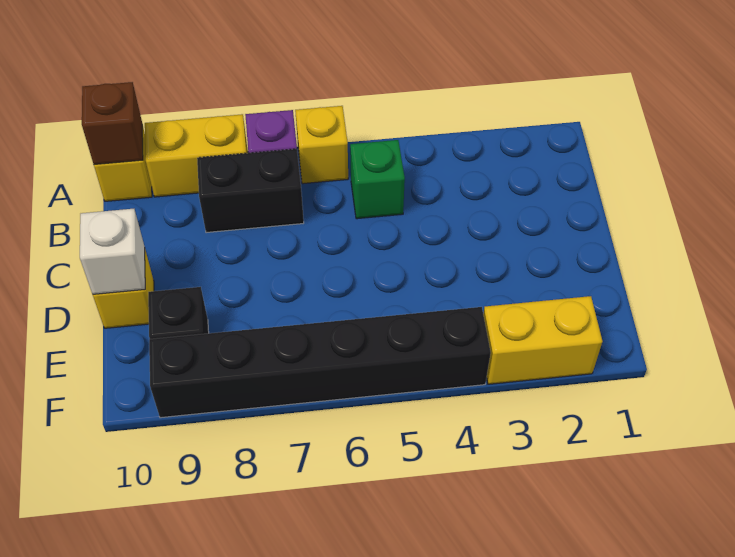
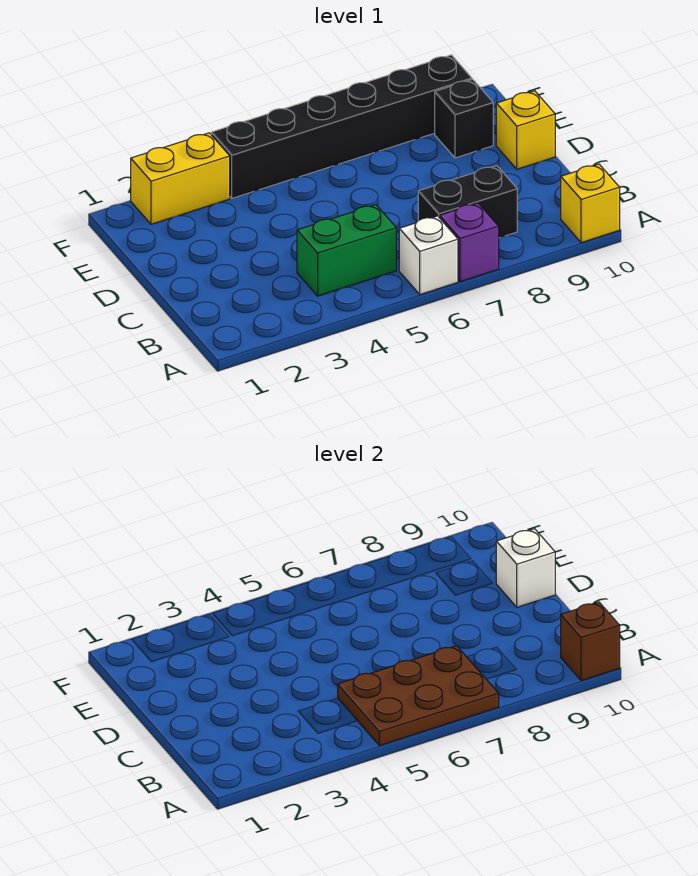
none -> brown 2x3 plate [338,646,499,746]
yellow 1x1 brick [295,106,348,184] -> white 1x1 brick [399,216,458,295]
yellow 1x2 brick [145,114,248,197] -> none
green 1x1 brick [350,140,405,219] -> green 1x2 brick [297,205,396,296]

